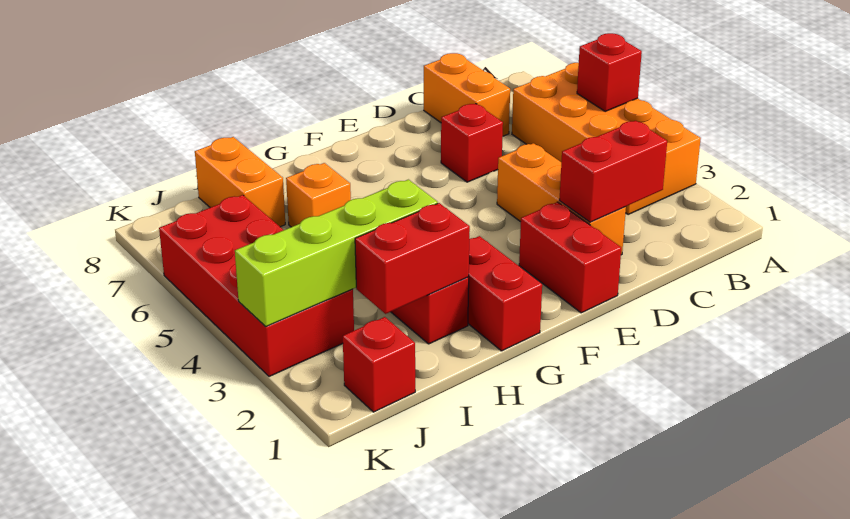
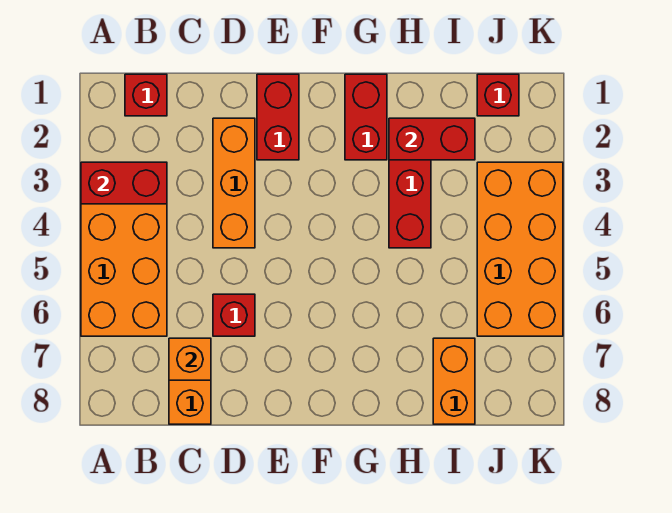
red 1x1 brick [577,33,642,111] -> red 1x1 brick moved to [125,74,167,116]
red 1x2 brick [559,121,667,222] -> red 1x2 brick moved to [81,162,167,204]
lime 1x4 brick [235,180,438,327] -> none
orange 1x1 brick [286,163,351,227] -> orange 1x1 brick moved to [169,338,211,380]
red 2x4 brick [159,195,354,377] -> orange 2x4 brick [477,162,563,336]

